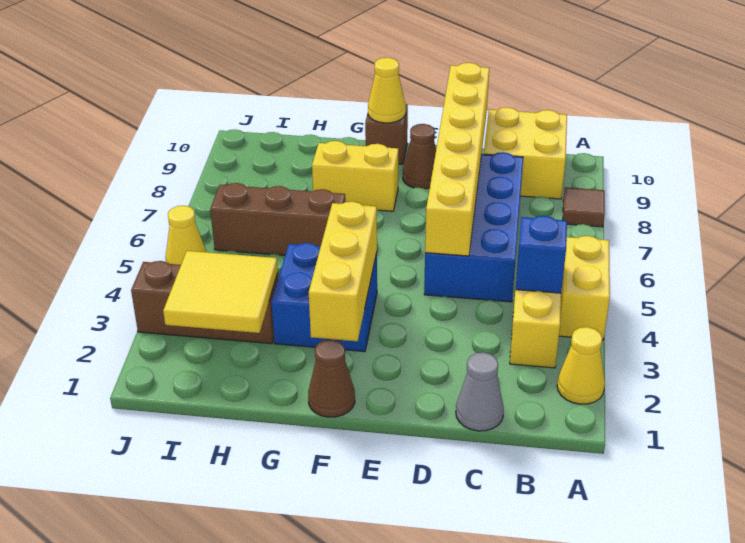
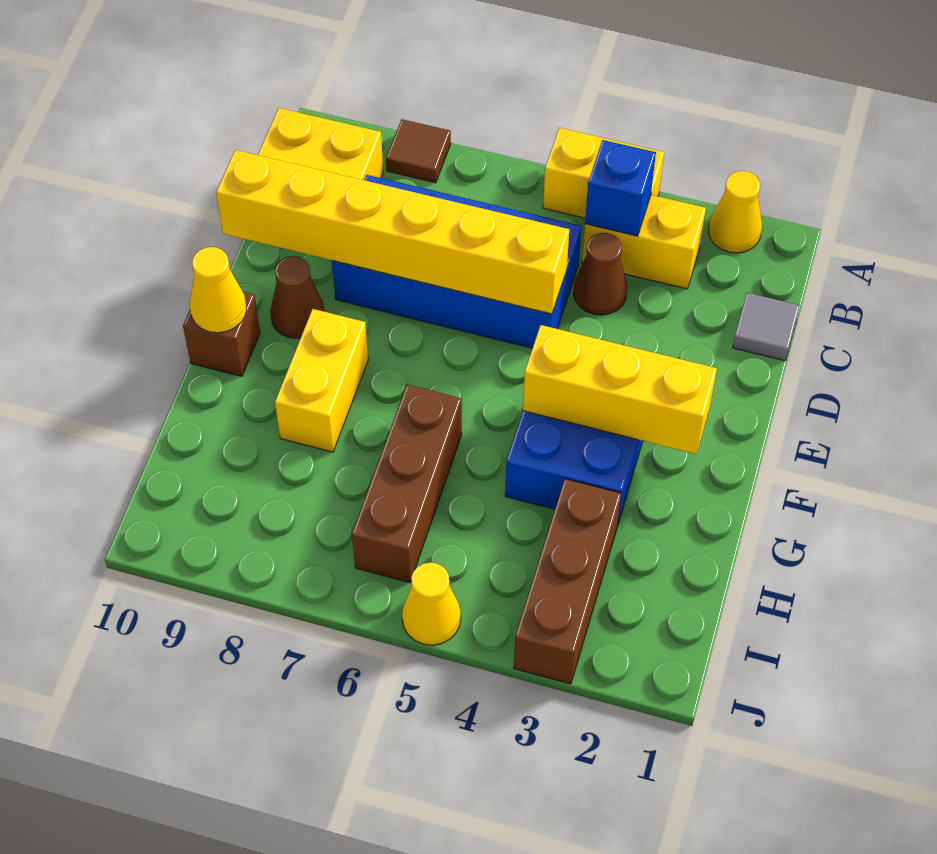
grey 1x1 cone [456,352,504,431] -> grey 1x1 tile [733,293,800,361]
brown 1x1 cone [308,340,355,417] -> brown 1x1 cone moved to [573,233,627,315]
yellow 2x2 tile [163,251,278,333] -> none

